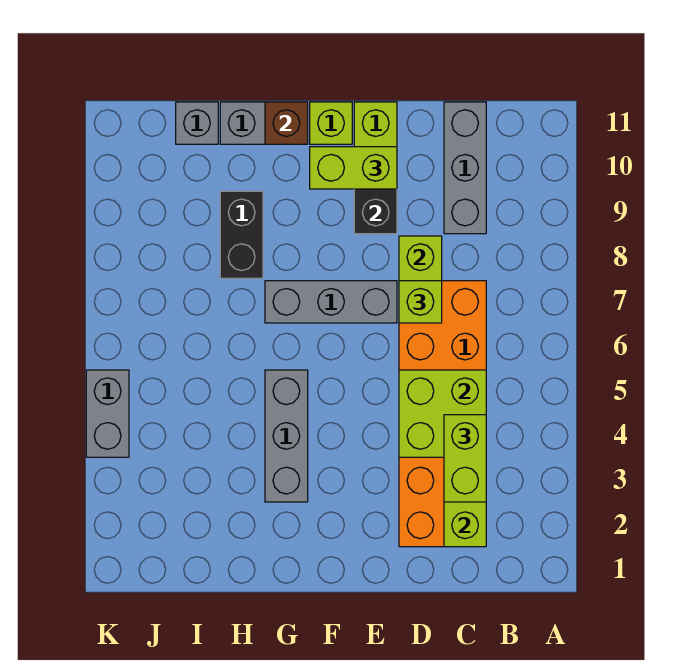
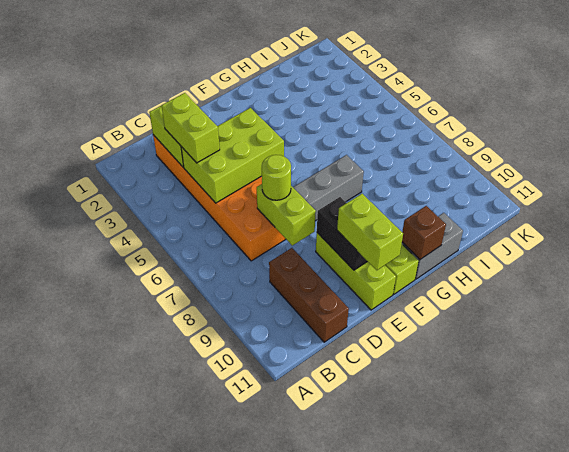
lime 2x2 brick [399,370,486,457] -> lime 2x3 brick [181,108,284,203]
grey 1x3 brick [444,102,486,234] -> brown 1x3 brick [269,248,349,342]
lime 1x1 brick [399,281,442,323] -> lime 1x1 round brick [262,155,291,200]
lime 1x2 brick [310,147,397,189] -> lime 1x2 brick turned to [337,194,403,270]
grey 1x3 brick [265,370,308,502] -> none
black 1x2 brick [220,191,263,278] -> none
grey 1x1 brick [176,102,218,144] -> none
grey 1x2 brick [86,370,129,457] -> none

